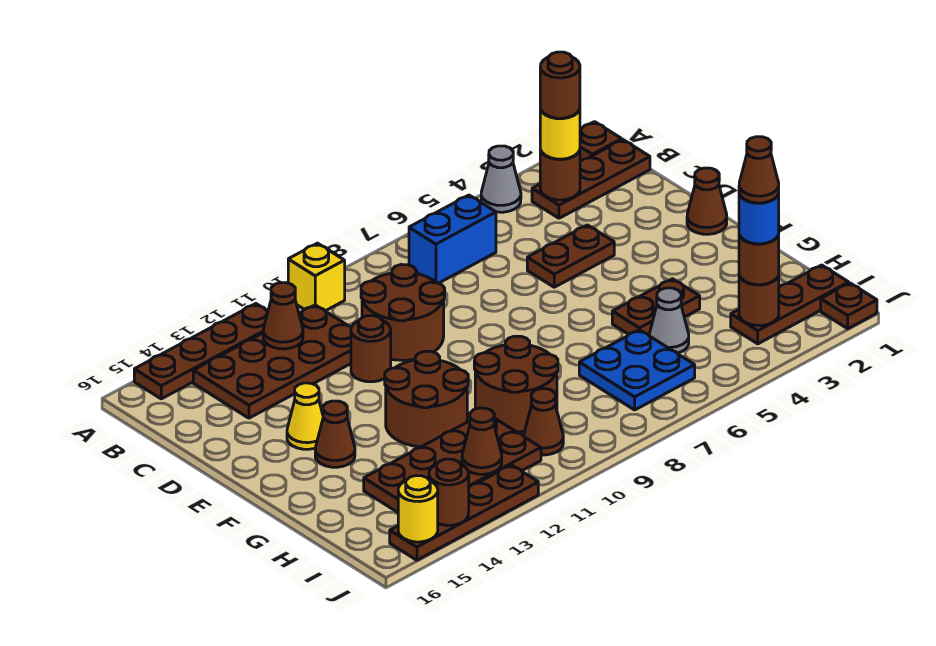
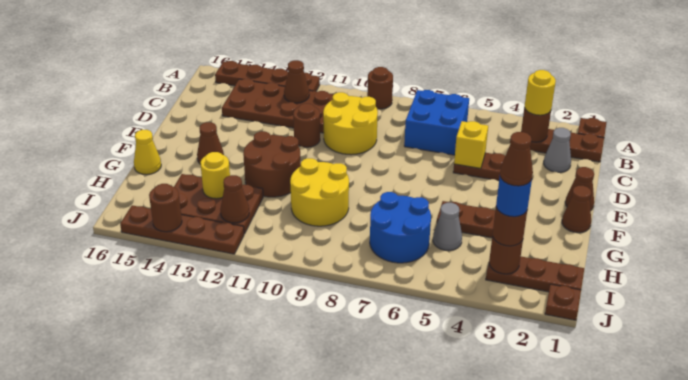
grey 1x1 cone [481,146,521,212] -> grey 1x1 cone moved to [544,128,571,172]
yellow 1x1 brick [288,243,345,311] -> yellow 1x1 brick moved to [454,121,488,169]
brown 1x1 round brick [540,52,580,118] -> brown 1x1 round brick moved to [367,67,393,109]
blue 1x2 brick [409,195,496,283] -> blue 2x2 brick [404,90,469,155]
brown 2x2 round brick [361,265,445,360] -> yellow 2x2 round brick [323,92,378,155]
yellow 1x1 cone [287,383,323,449] -> yellow 1x1 cone moved to [134,130,161,175]
brown 2x2 round brick [474,336,558,432] -> yellow 2x2 round brick [290,158,349,226]
blue 2x2 plate [579,330,695,410] -> blue 2x2 round brick [370,192,431,263]
brown 2x4 plate [364,418,541,512] -> brown 2x3 plate [174,174,263,234]
brown 1x1 cone [524,389,563,455] -> brown 1x1 cone moved to [562,186,591,233]
yellow 1x1 round brick [398,476,438,542] -> yellow 1x1 round brick moved to [200,152,230,199]

